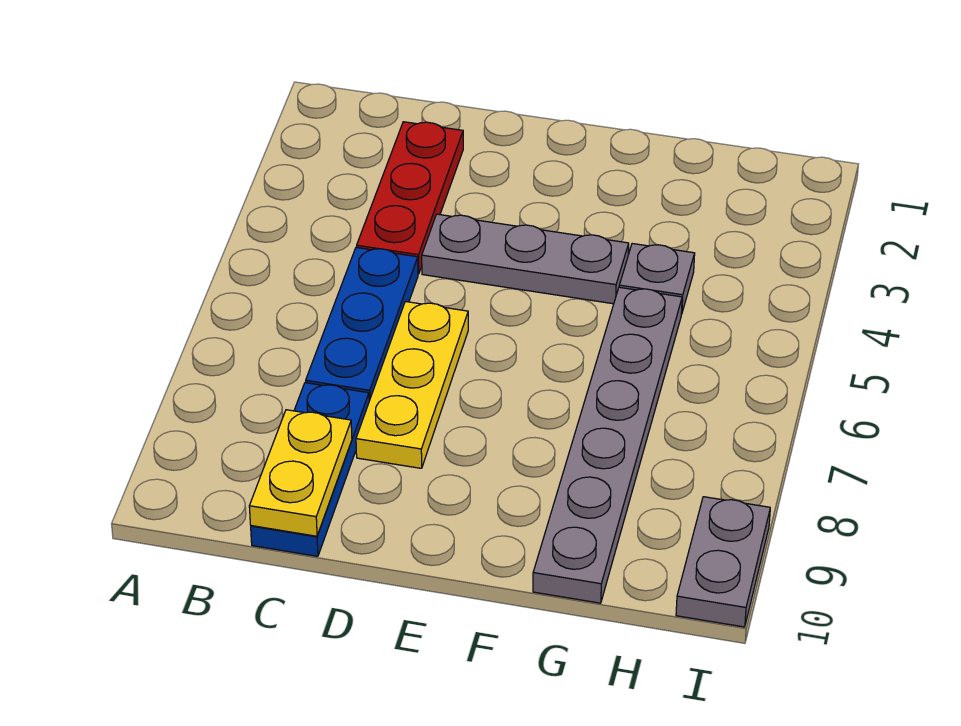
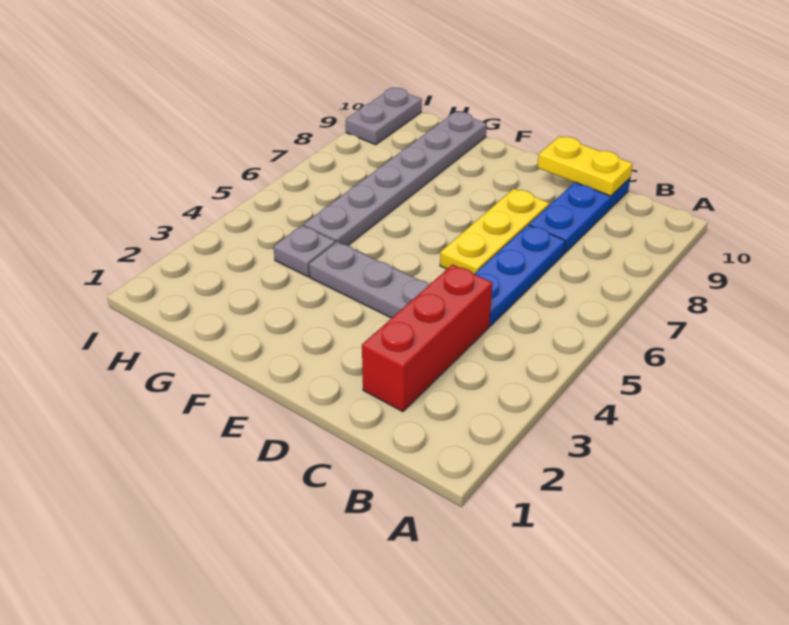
red 1x3 plate [357,122,463,274] -> red 1x3 brick [362,265,492,412]
yellow 1x2 plate [249,410,352,536] -> yellow 1x2 plate turned to [538,136,633,196]

